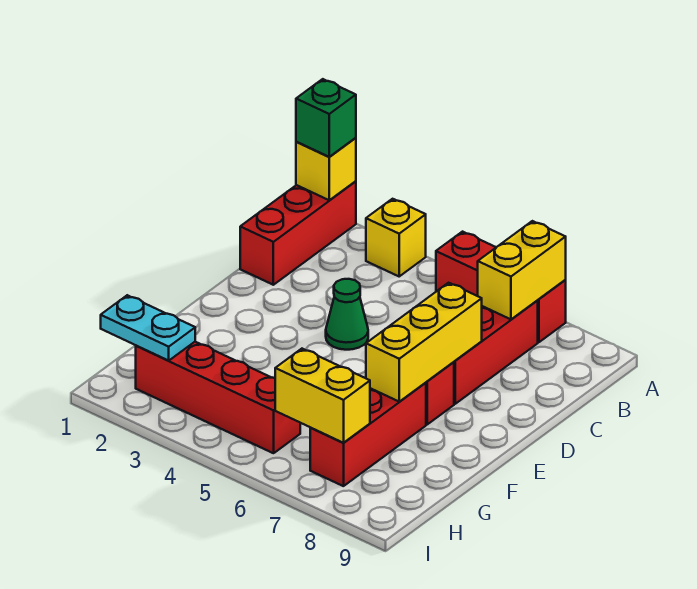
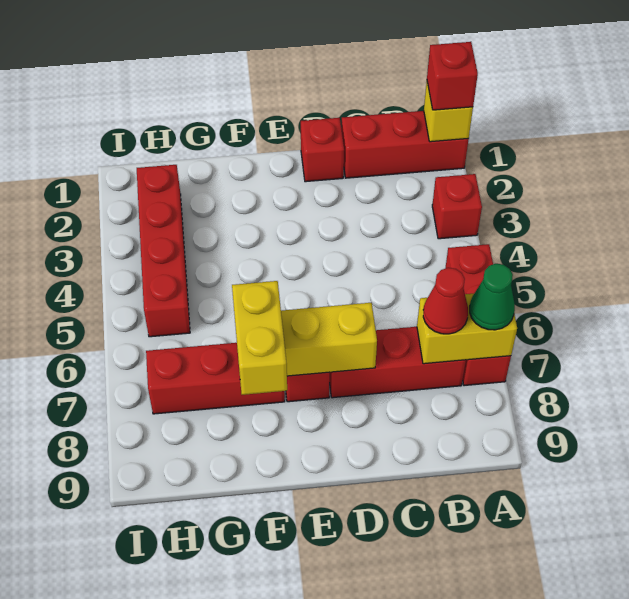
green 1x1 brick [296,79,356,157] -> red 1x1 brick [427,42,478,110]
yellow 1x1 brick [366,199,426,276] -> red 1x1 brick [432,174,482,239]
none -> red 1x1 cone [423,268,468,334]
none -> red 1x1 brick [301,118,344,182]
green 1x1 cone [326,279,368,350] -> green 1x1 cone moved to [470,264,515,330]
cyan 1x2 plate [101,295,195,361] -> none
yellow 1x2 brick [275,349,370,443] -> yellow 1x2 brick moved to [232,281,287,395]

